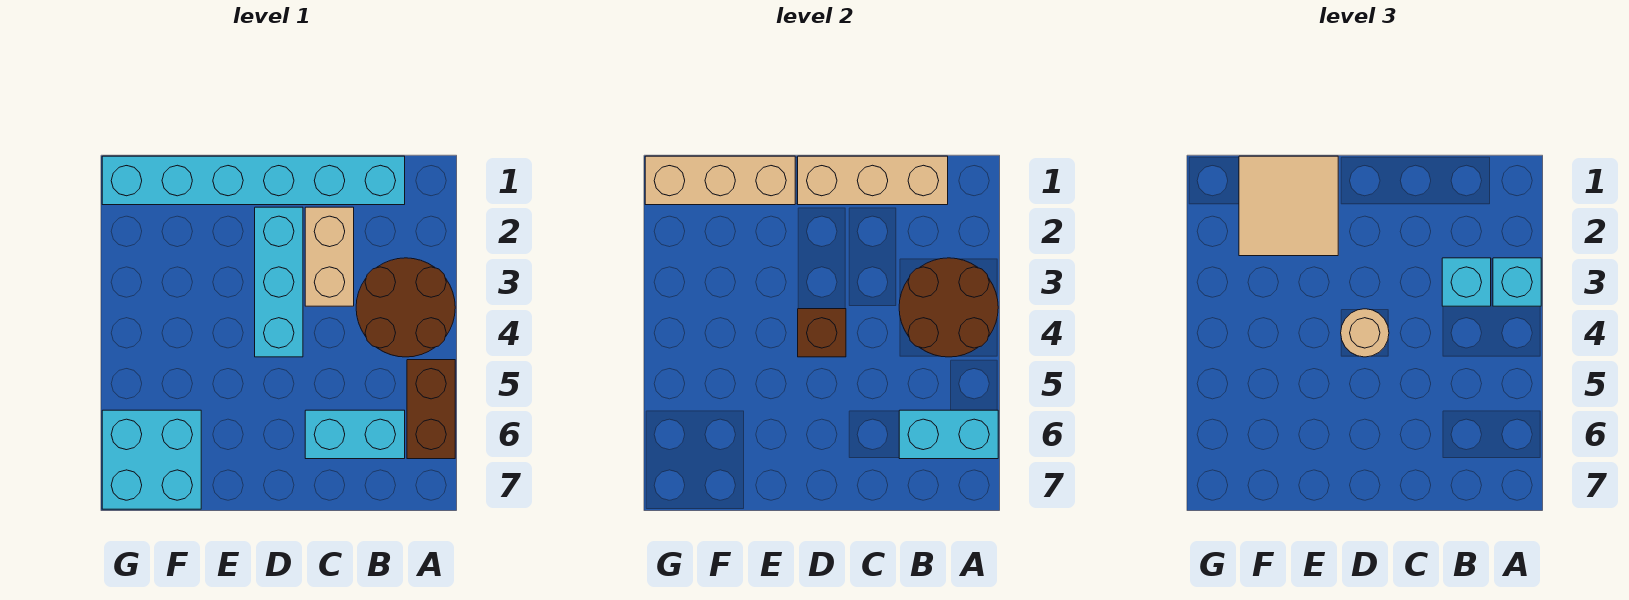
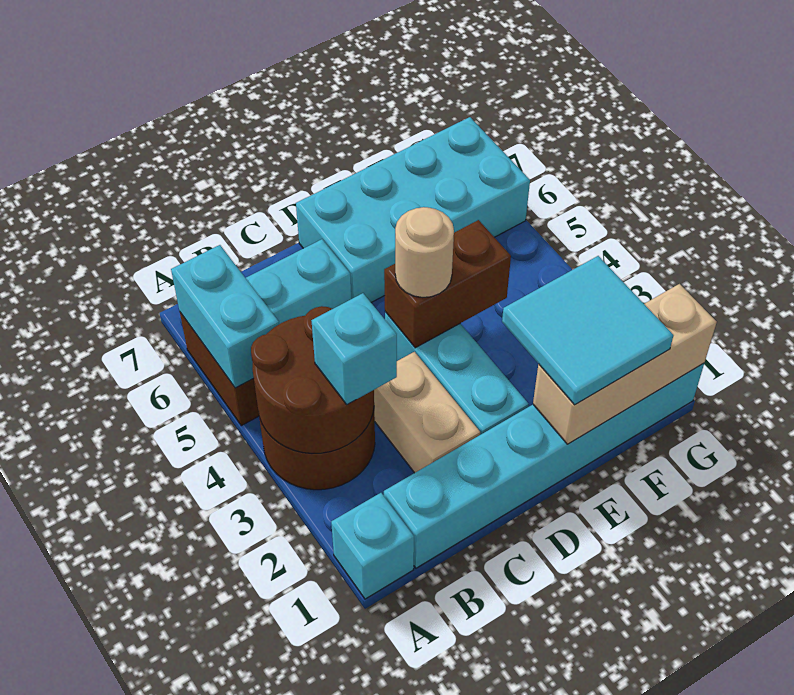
cyan 1x1 brick [1493,258,1541,306] -> cyan 1x1 brick moved to [331,493,414,599]
cyan 1x2 brick [899,410,998,459] -> cyan 1x2 brick turned to [171,245,279,388]
tan 1x3 brick [798,156,948,205] -> none
brown 1x1 brick [798,309,846,357] -> brown 1x2 brick [384,220,511,348]
tan 2x2 tile [1239,156,1338,256] -> cyan 2x2 tile [502,256,673,405]
cyan 2x2 brick [102,410,201,509] -> cyan 2x4 brick [296,117,530,302]

